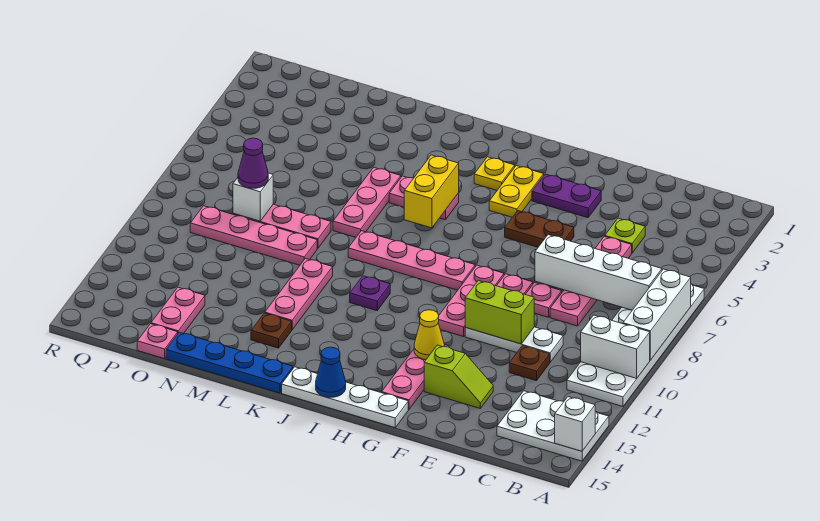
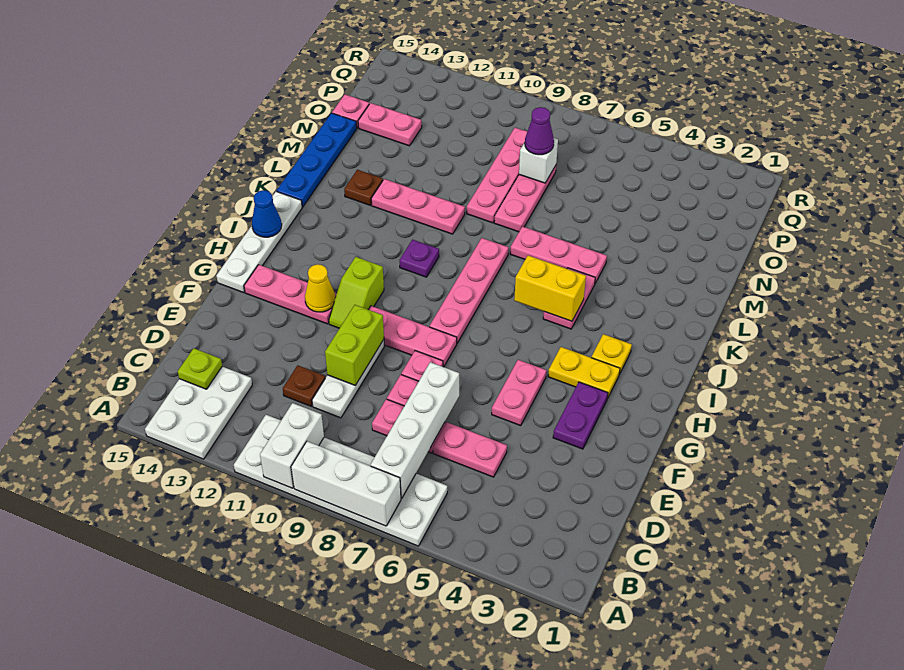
white 1x1 brick [555,397,596,451] -> none
lime 1x1 plate [605,218,645,253] -> lime 1x1 plate moved to [178,348,222,389]
lime 1x2 slope [424,345,493,408] -> lime 1x2 slope moved to [329,257,384,328]
brown 1x2 plate [505,211,574,247] -> pink 1x2 plate [492,360,547,426]

